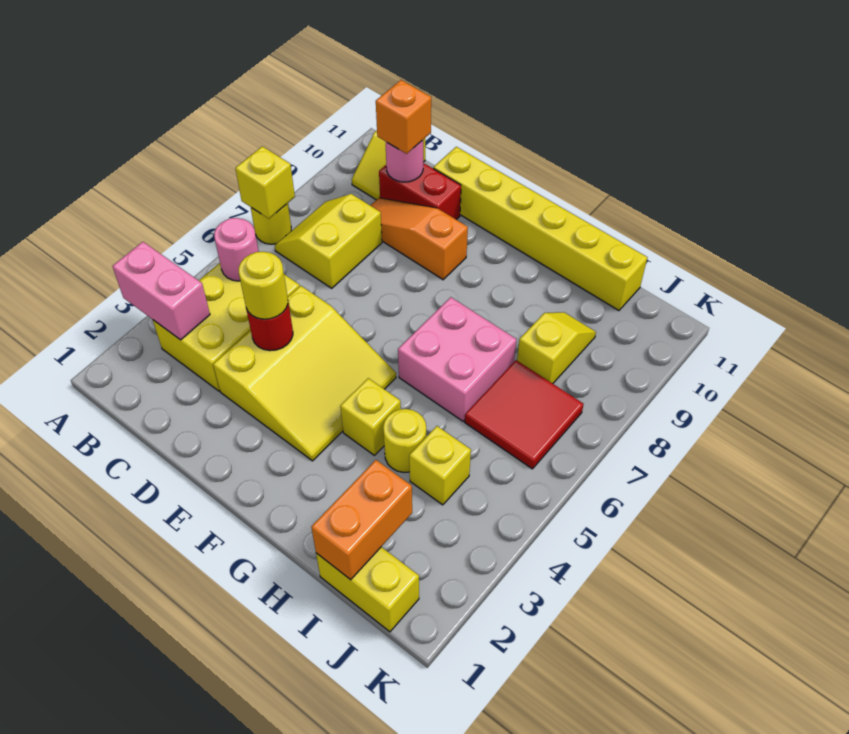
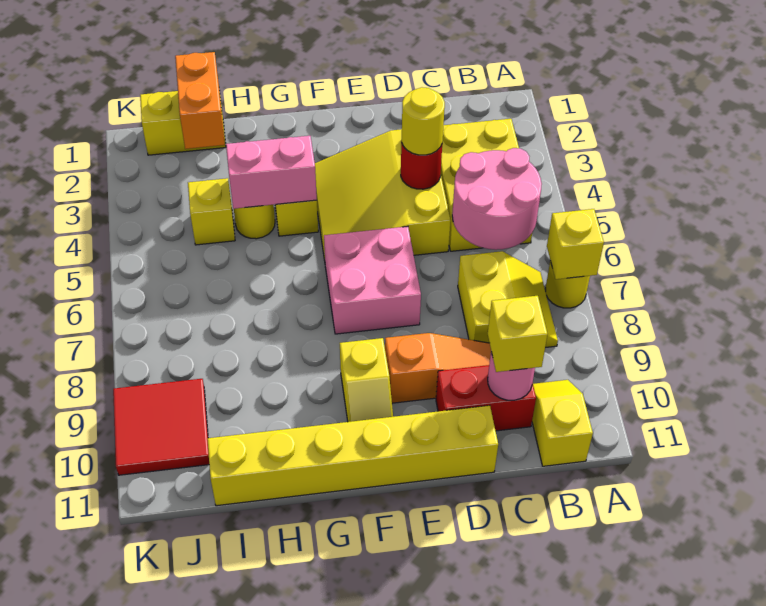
pink 1x2 brick [113,242,210,340] -> pink 1x2 brick moved to [226,136,317,209]
pink 1x1 round brick [214,218,259,281] -> pink 2x2 round brick [452,148,542,250]
orange 1x1 brick [376,80,431,154] -> yellow 1x1 brick [488,296,548,372]
pink 2x2 brick [398,297,517,421] -> pink 2x2 brick moved to [324,226,421,334]
red 2x2 tile [465,360,584,469] -> red 2x2 tile moved to [113,379,209,475]
yellow 1x2 slope [517,312,596,384] -> yellow 1x2 slope moved to [340,338,393,422]

